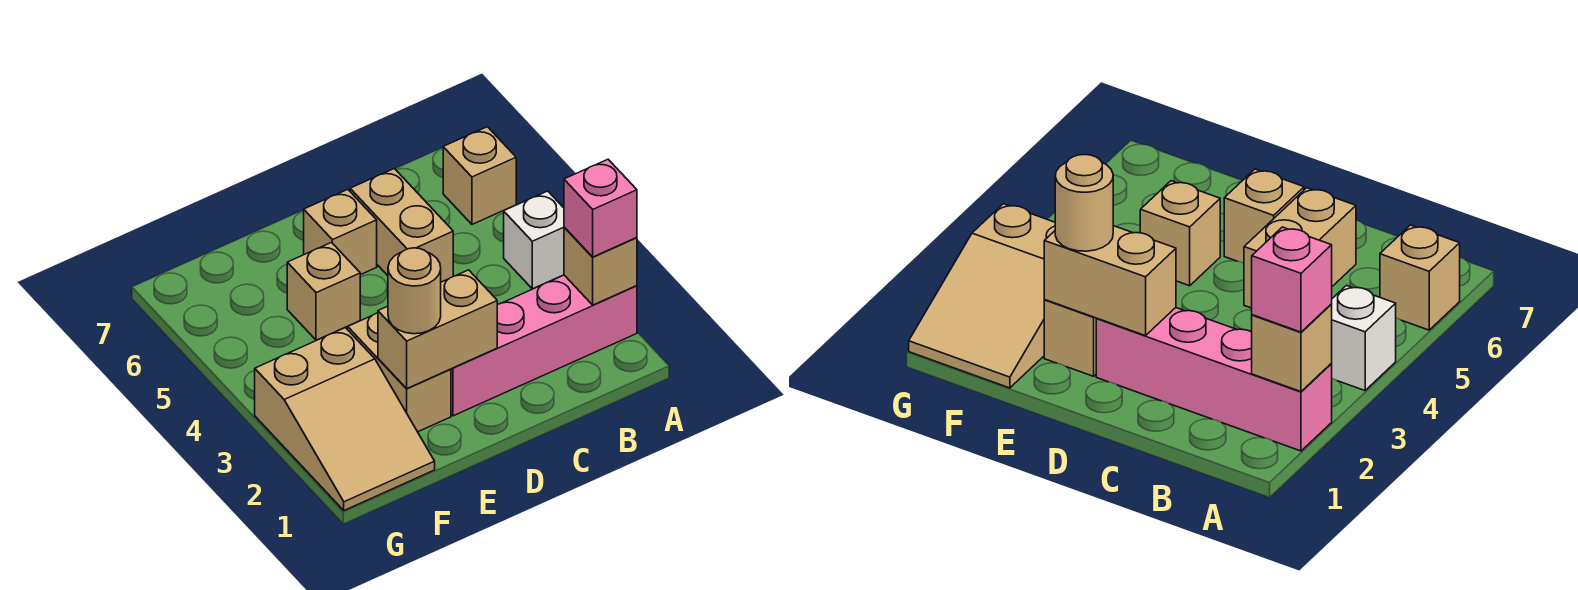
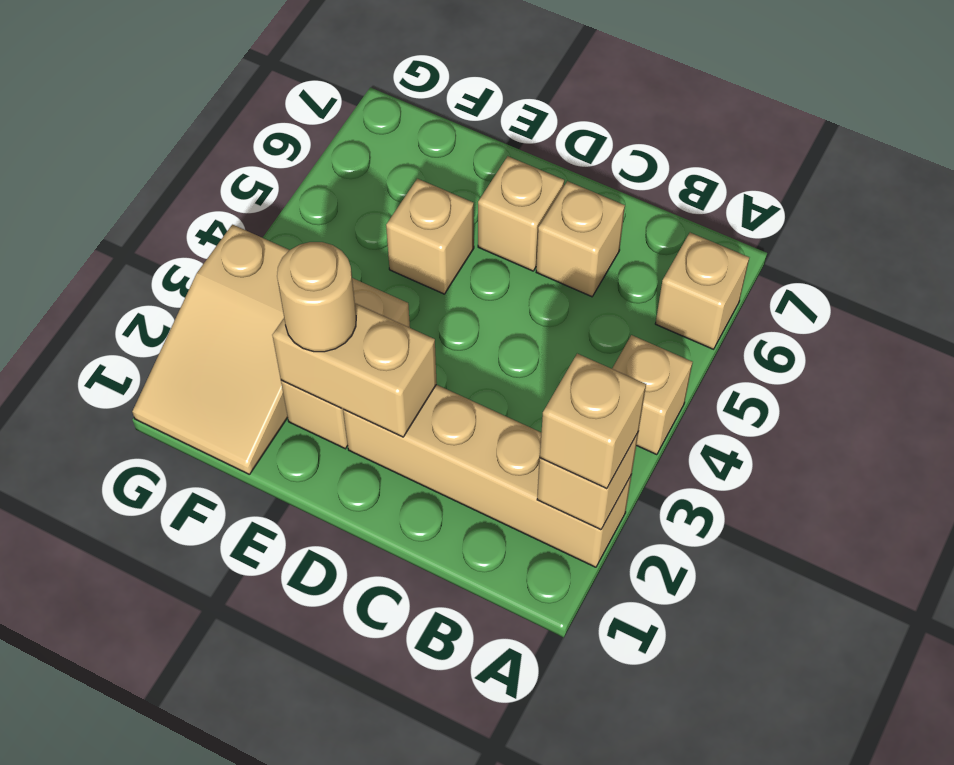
pink 1x4 brick [451,275,637,416] -> tan 1x4 brick [343,385,632,567]
pink 1x1 brick [564,159,637,257] -> tan 1x1 brick [540,354,646,489]
white 1x1 brick [504,191,564,289] -> tan 1x1 brick [612,335,693,455]
tan 1x2 brick [350,169,453,282] -> tan 1x1 brick [536,181,625,297]

